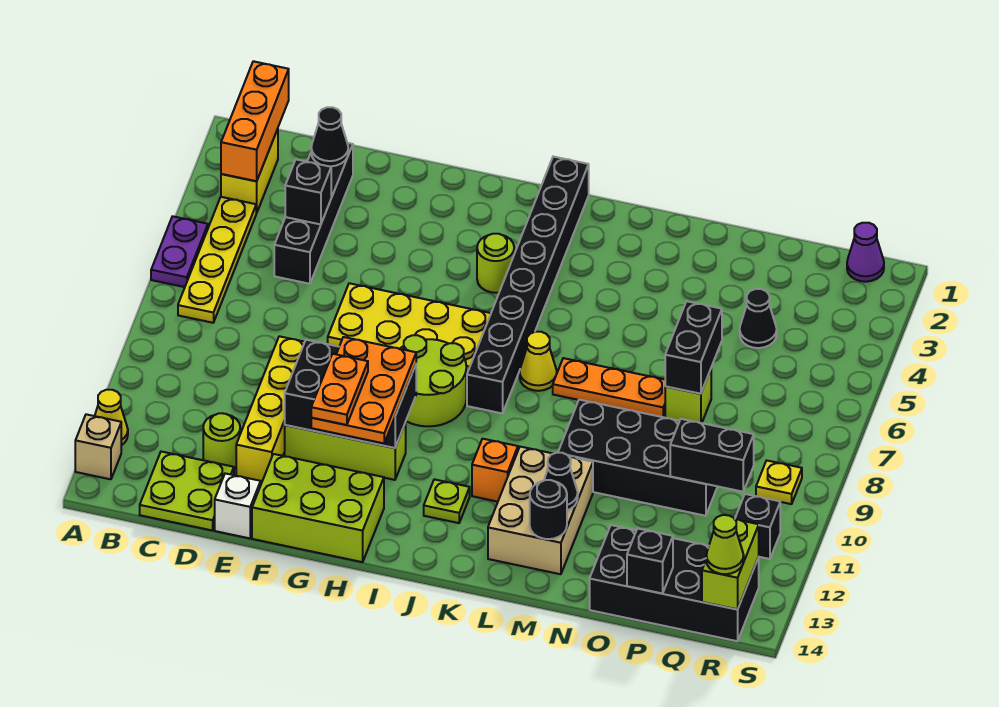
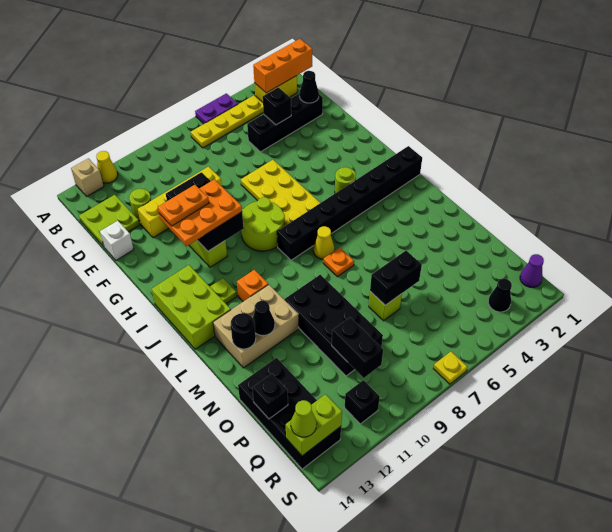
lime 2x3 brick [252,454,384,562] -> lime 2x3 brick moved to [152,265,231,349]
orange 1x3 plate [553,358,666,417] -> orange 1x1 plate [323,247,354,277]
black 1x1 cone [740,289,777,348] -> black 1x1 cone moved to [488,279,512,312]
yellow 1x1 plate [756,460,802,504] -> yellow 1x1 plate moved to [433,352,467,384]

